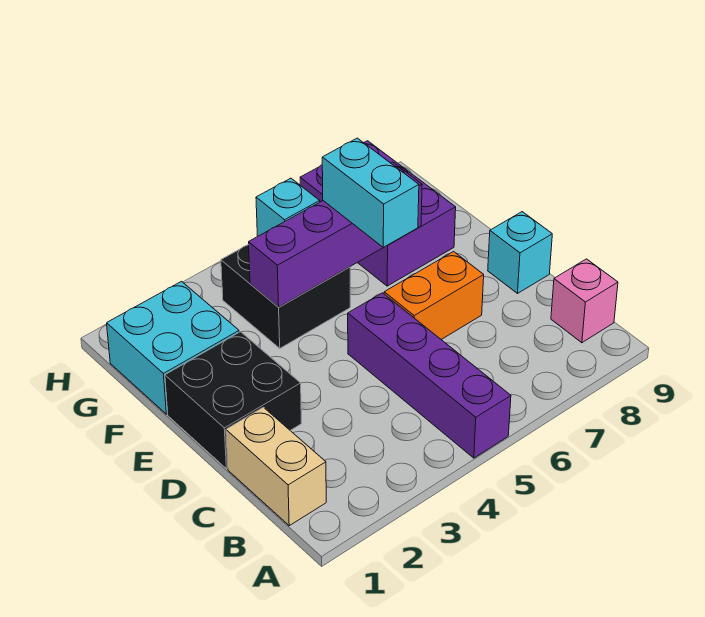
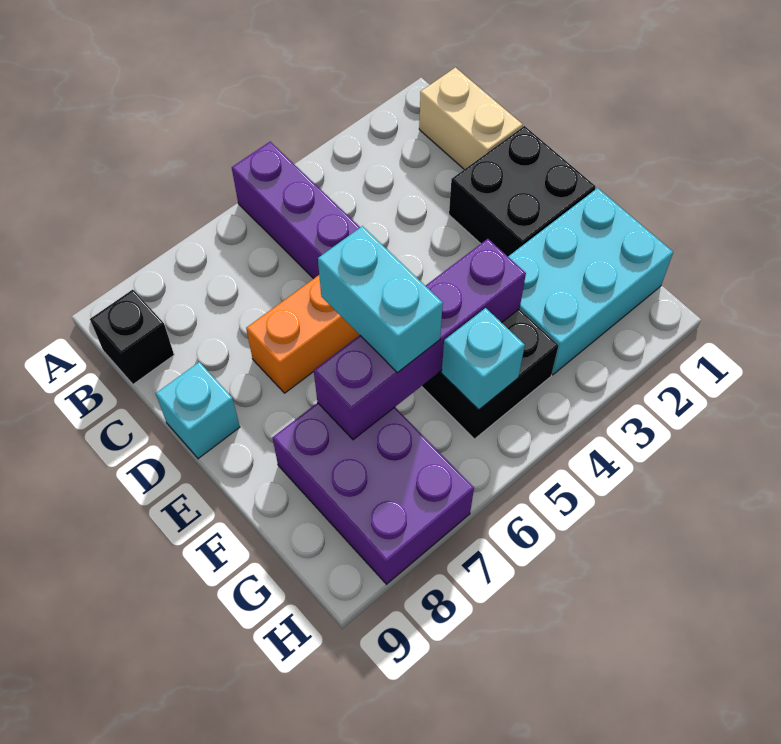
pink 1x1 brick [551,259,618,343] -> black 1x1 brick [90,290,174,384]
cyan 2x2 brick [107,282,239,414] -> cyan 2x3 brick [508,188,673,375]

